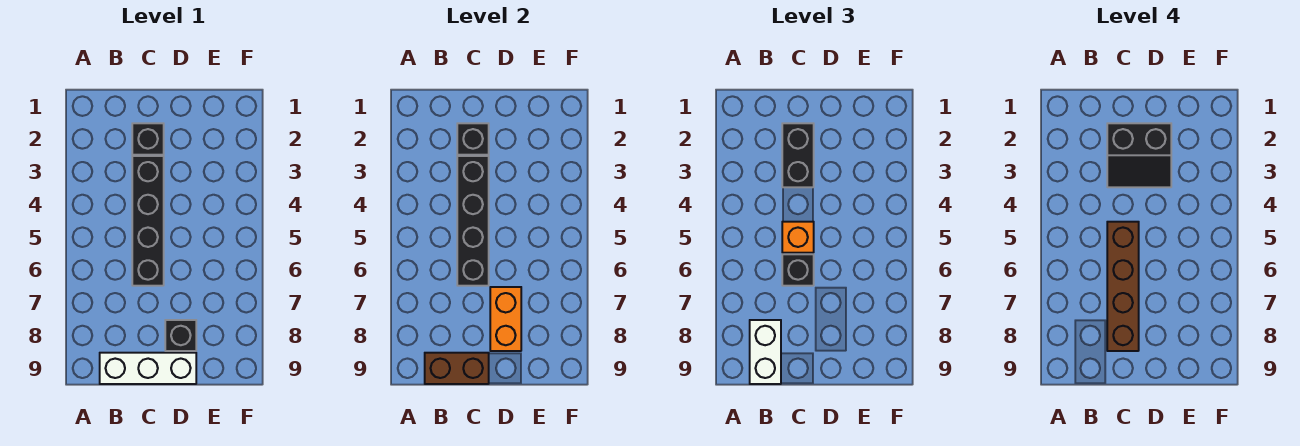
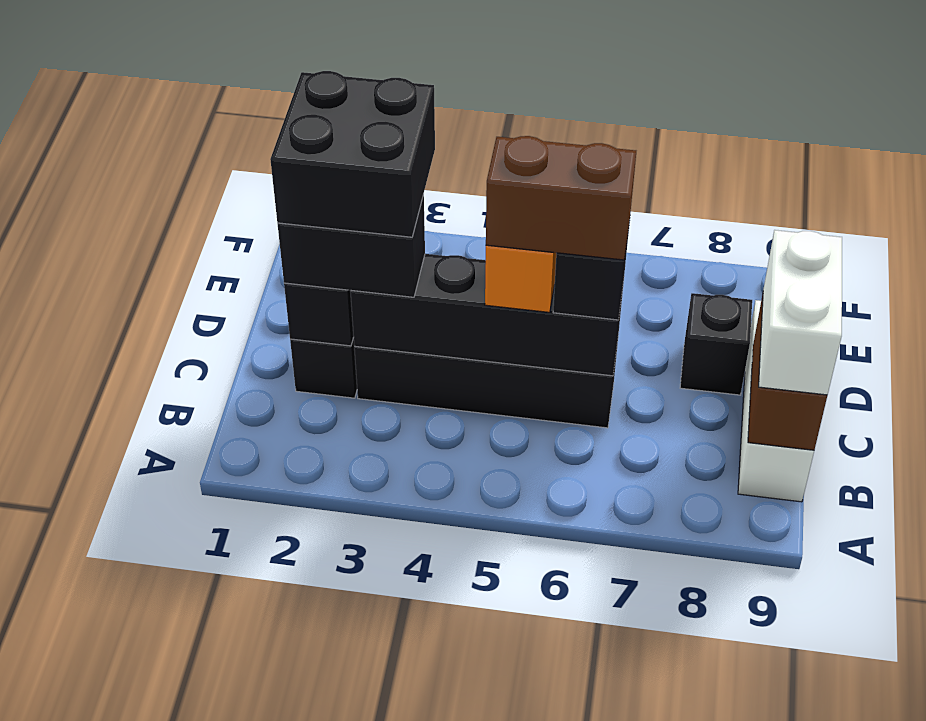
white 1x2 brick [750,320,781,384] -> white 1x2 brick turned to [759,230,842,395]
black 2x2 slope [1107,123,1171,187] -> black 2x2 brick [270,71,435,237]
brown 1x4 brick [1107,222,1139,351] -> brown 1x2 brick [486,136,636,260]
orange 1x2 brick [490,287,521,351] -> none

